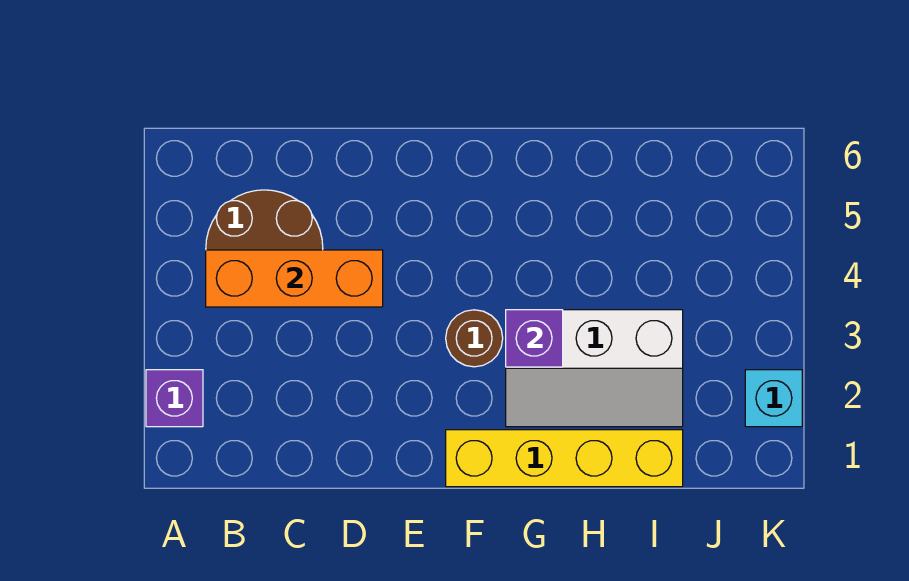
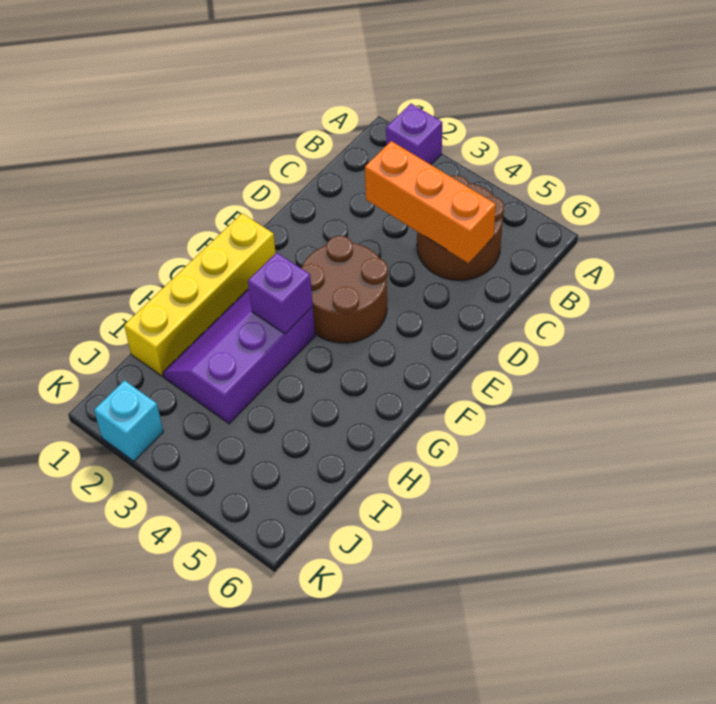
orange 1x3 brick [206,250,383,307] -> orange 1x3 brick turned to [365,141,496,263]
brown 1x1 round brick [446,310,503,367] -> brown 2x2 round brick [301,236,388,343]
white 2x3 slope [506,310,683,427] -> purple 2x3 slope [163,289,315,424]

